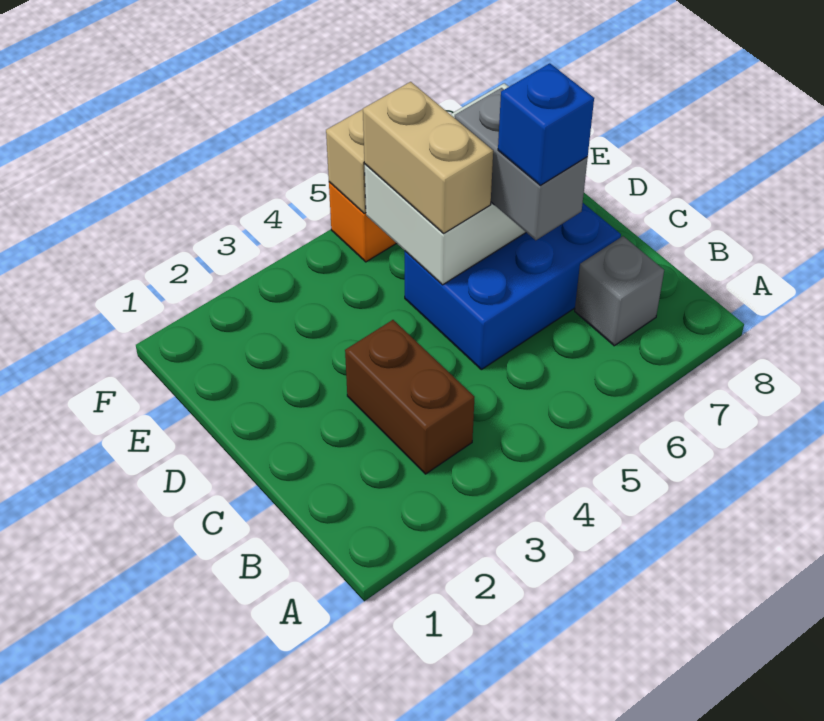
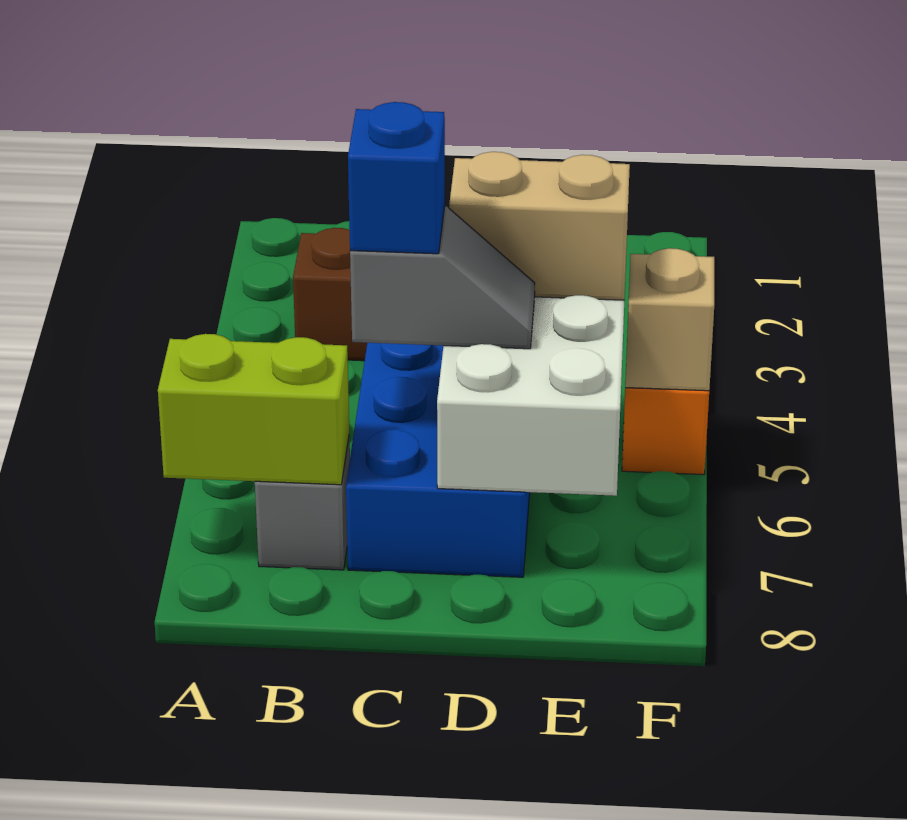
none -> lime 1x2 brick [158,334,349,485]
grey 1x2 brick [455,88,588,240] -> grey 1x2 slope [350,206,535,349]

